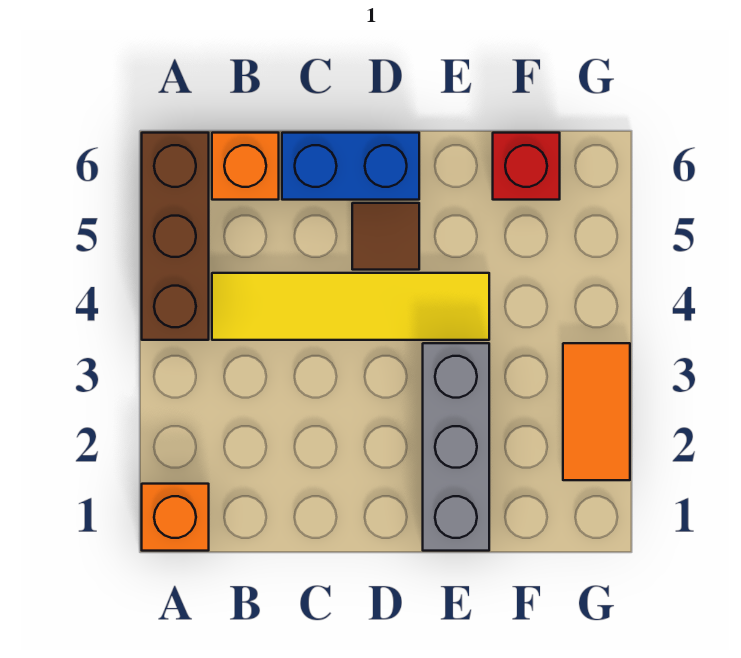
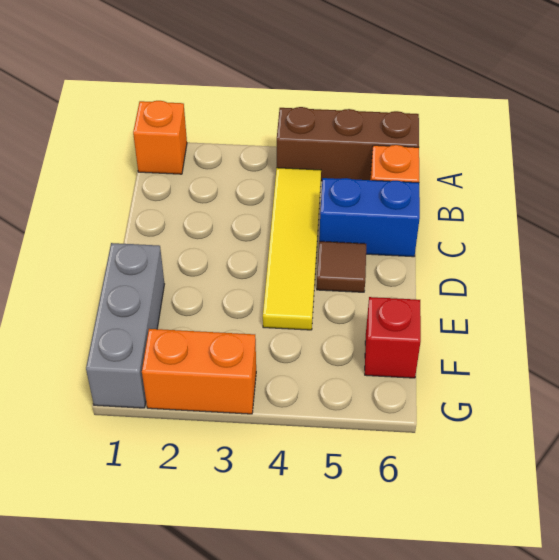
blue 1x2 brick [282,133,419,200] -> blue 1x2 brick turned to [319,178,420,257]
grey 1x3 brick [423,343,489,551] -> grey 1x3 brick turned to [86,243,164,408]
orange 1x2 tile [563,343,630,480] -> orange 1x2 brick [142,329,256,414]

